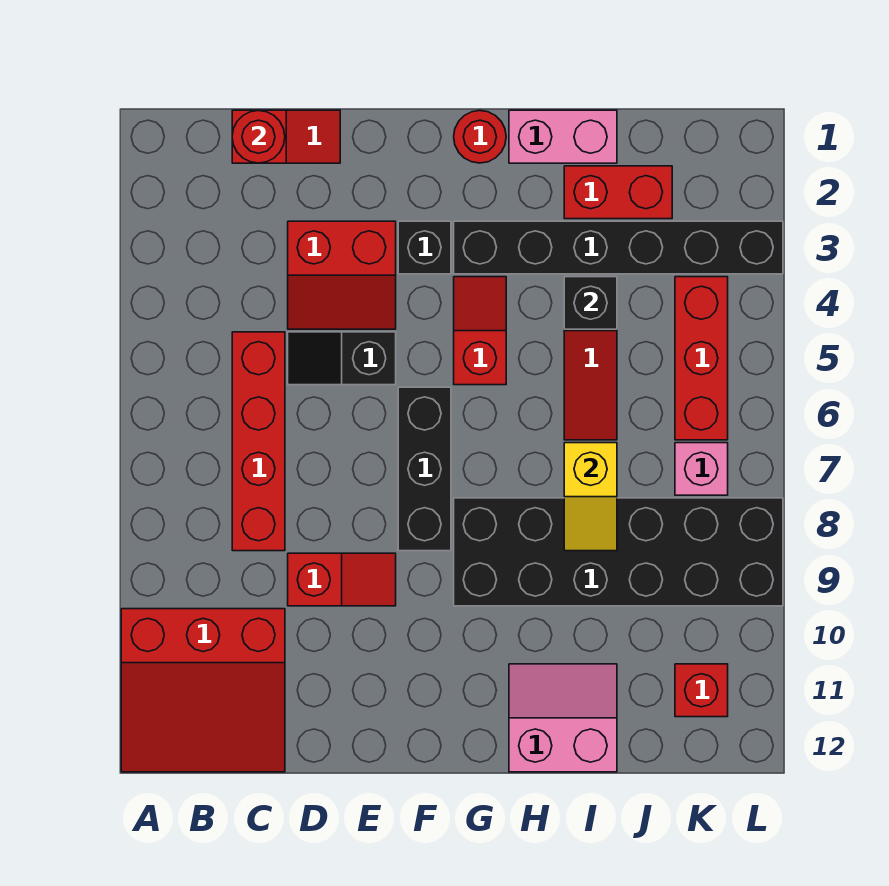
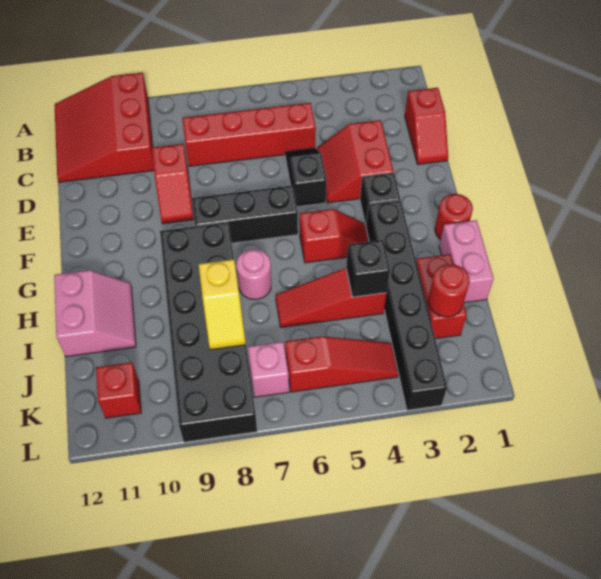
red 1x1 round brick [232,110,285,163] -> red 1x1 round brick moved to [428,264,470,317]
none -> pink 1x1 round brick [236,249,271,299]
yellow 1x2 slope [564,443,617,551] -> yellow 1x2 slope turned to [199,259,246,350]
red 1x3 brick [675,277,728,440] -> red 1x3 slope [285,336,398,392]

